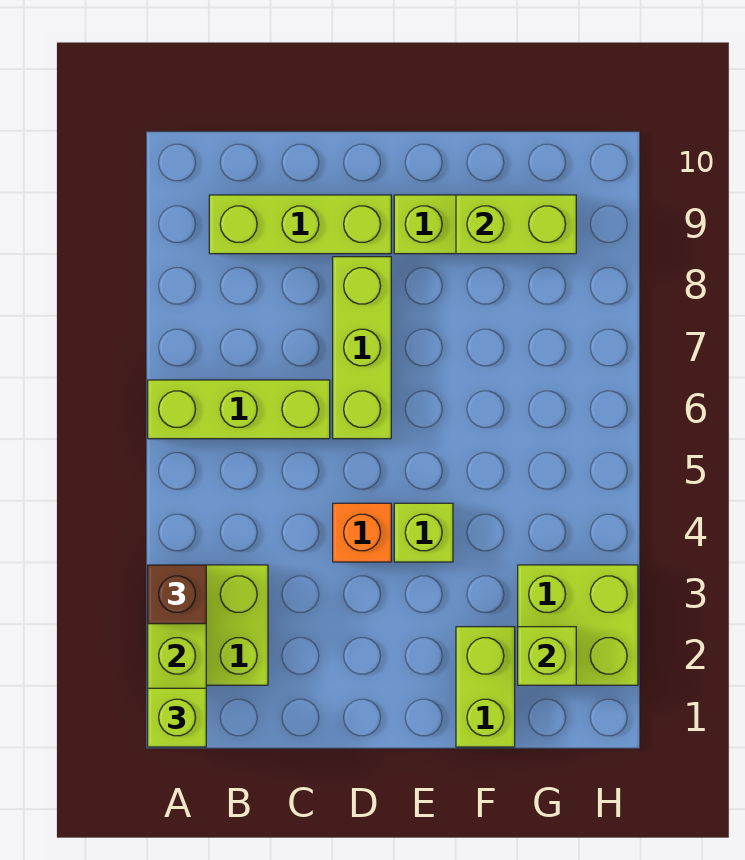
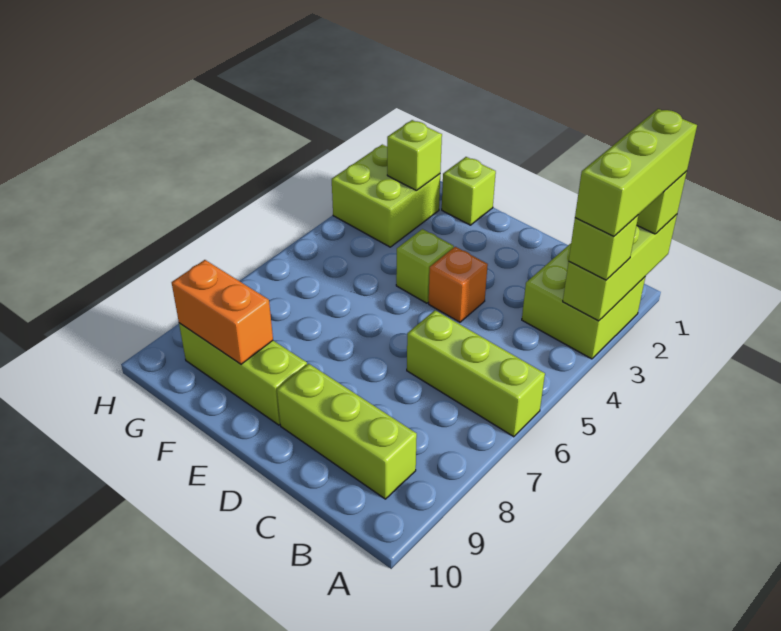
brown 1x1 brick [148,565,206,624] -> lime 1x1 brick [569,215,638,280]
lime 1x3 brick [333,257,391,439] -> lime 1x3 brick moved to [575,109,697,237]
lime 1x2 brick [456,627,515,747] -> lime 1x1 brick [442,157,496,225]
lime 1x2 brick [456,195,576,254] -> orange 1x2 brick [172,260,273,364]

